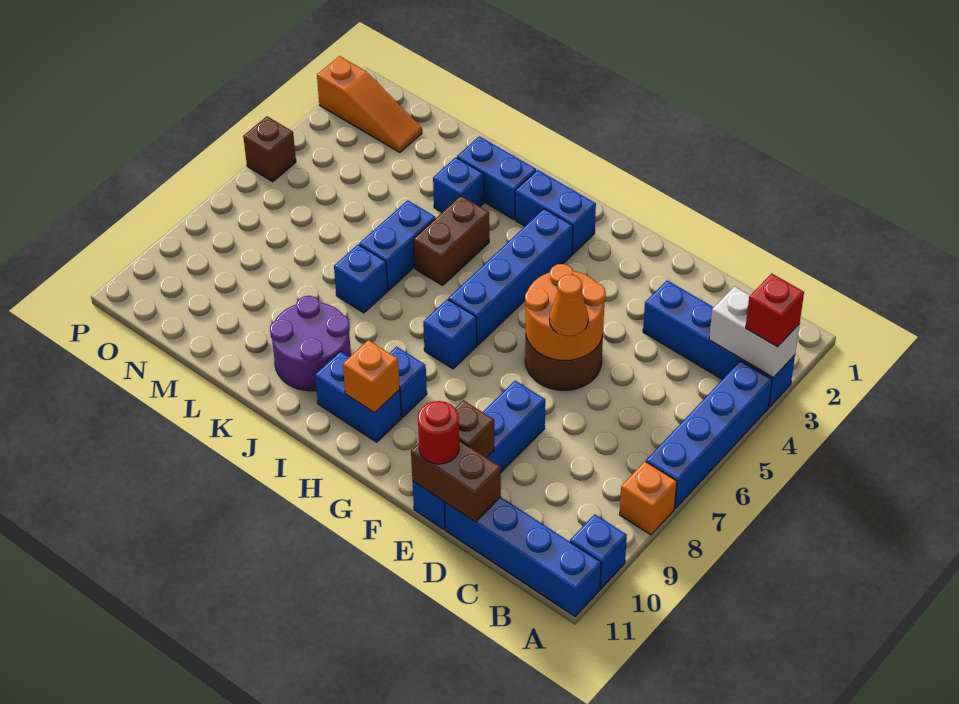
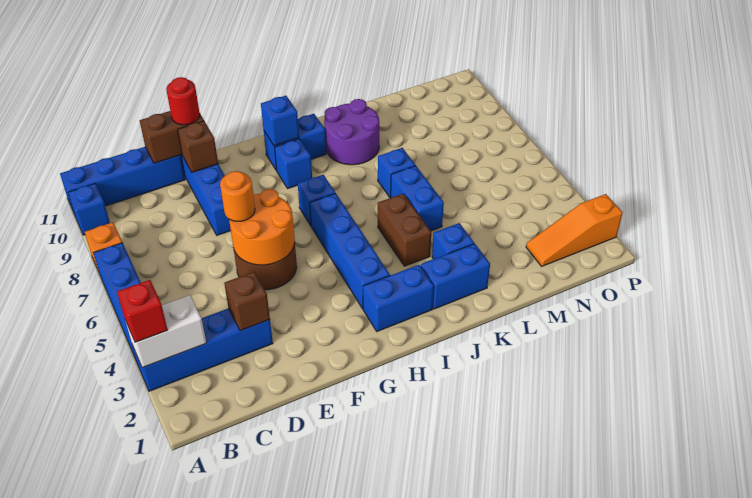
orange 1x1 cone [549,275,588,336] -> orange 1x1 round brick [220,171,255,221]
orange 1x1 brick [343,340,400,413] -> blue 1x1 brick [261,96,299,146]
brown 1x1 brick [243,116,296,182] -> brown 1x1 brick moved to [224,272,270,331]

